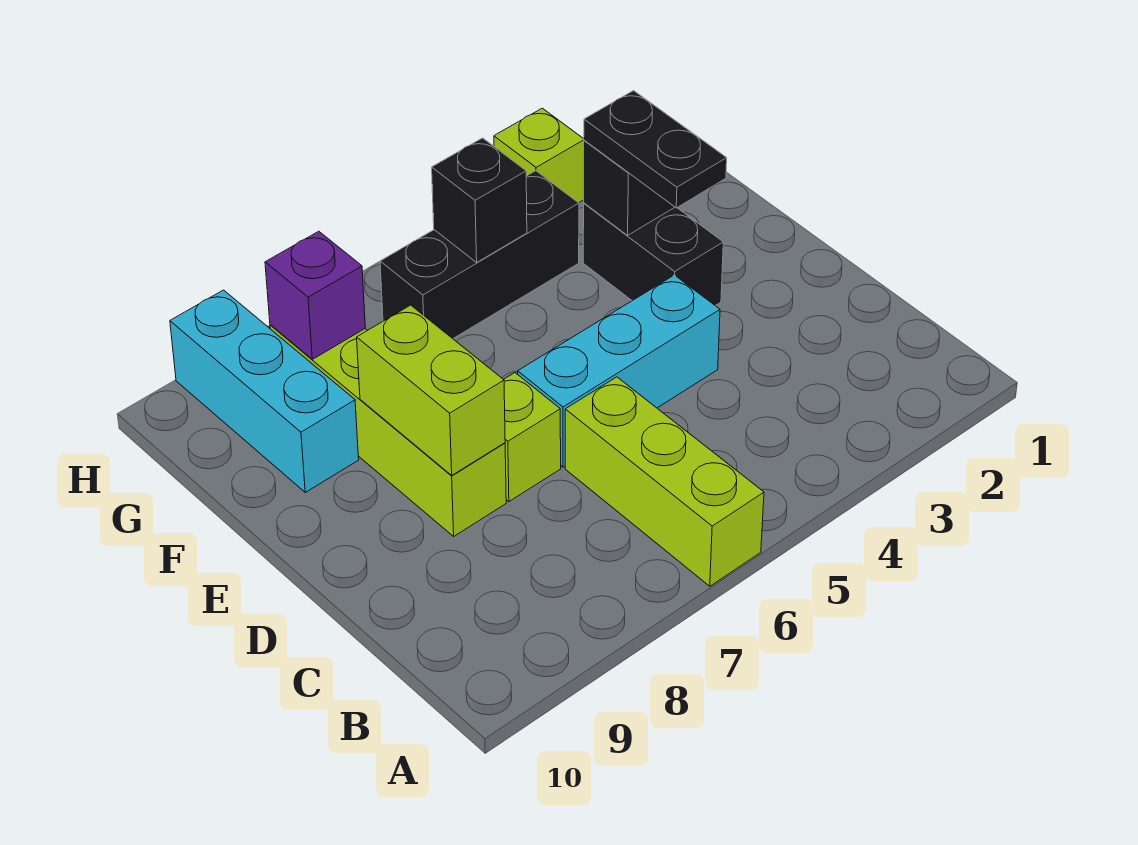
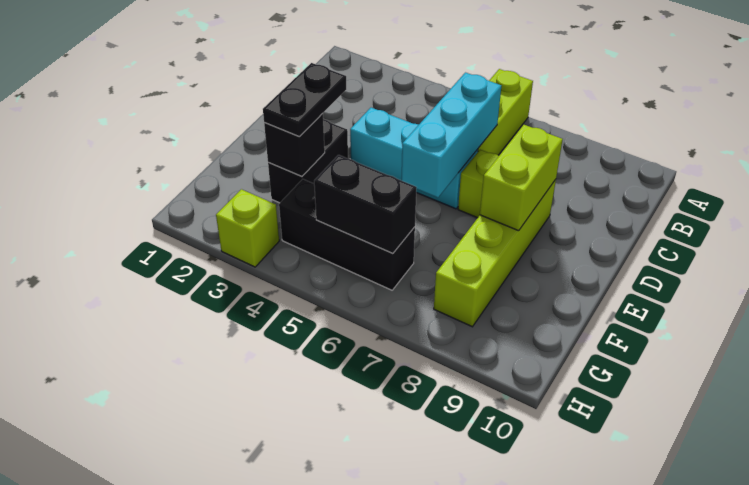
cyan 1x3 brick [170,290,359,492] -> cyan 1x3 brick moved to [402,73,501,198]
black 1x1 brick [432,138,527,262] -> black 1x2 brick [314,155,417,254]
purple 1x1 brick [265,231,365,359] -> none

